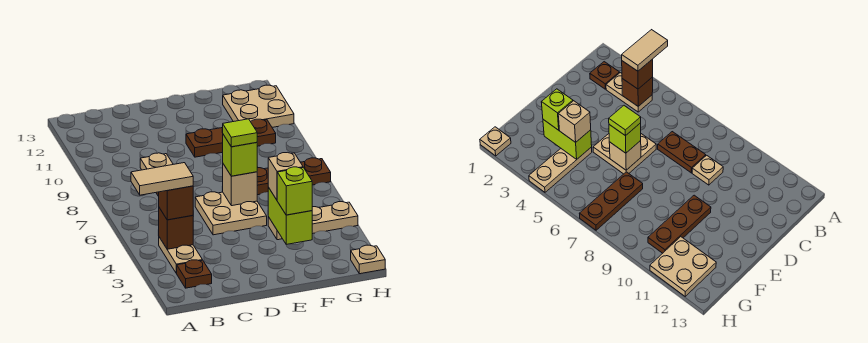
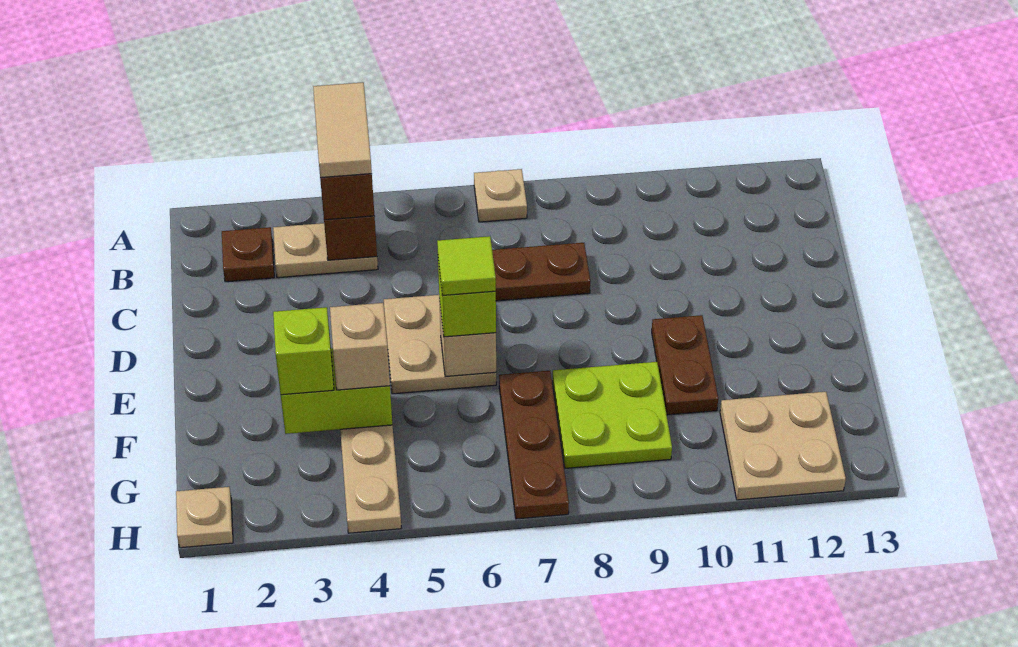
tan 1x1 plate [140,153,173,170] -> tan 1x1 plate moved to [474,169,527,222]
brown 1x3 plate [186,119,276,157] -> brown 1x2 plate [652,315,718,415]
none -> lime 2x2 plate [553,362,672,468]

